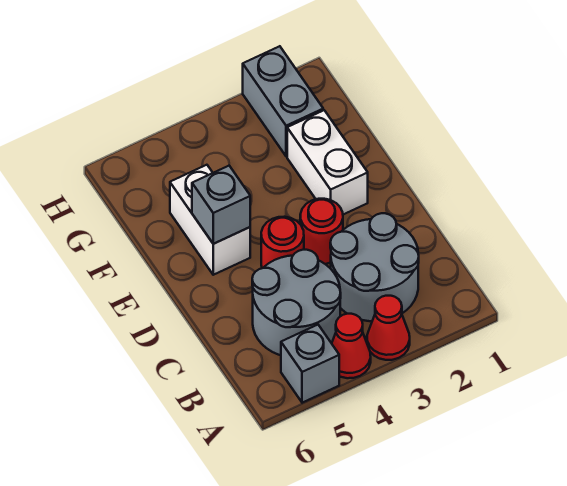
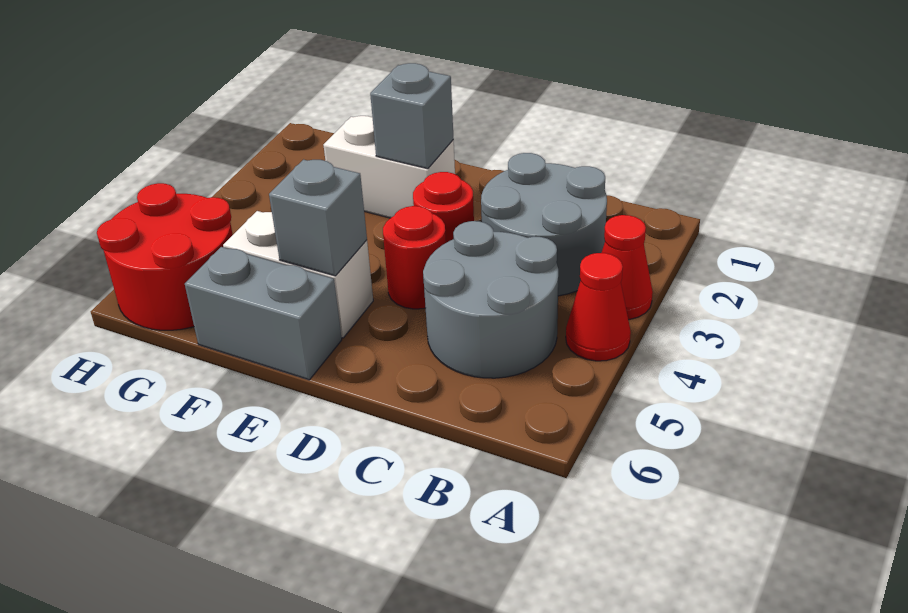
grey 1x1 brick [281,325,339,403] -> grey 1x1 brick moved to [370,63,454,169]
grey 1x2 brick [243,46,323,156] -> grey 1x2 brick moved to [185,247,342,380]
none -> red 2x2 round brick [97,183,233,330]

